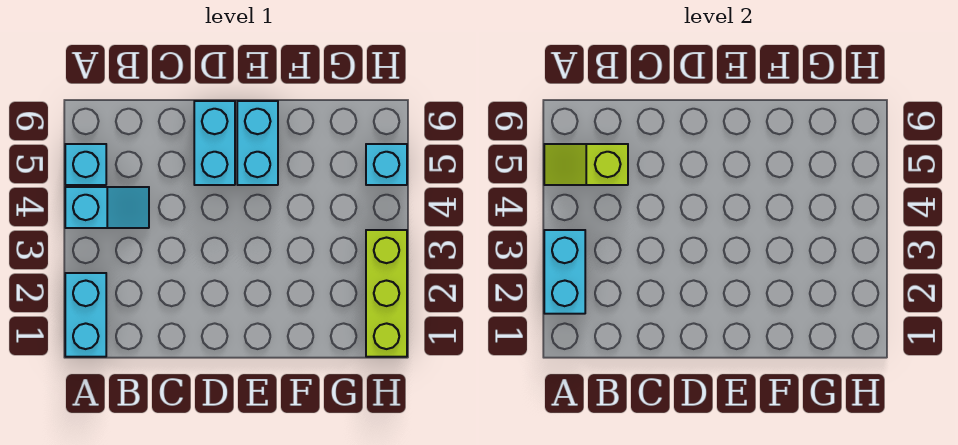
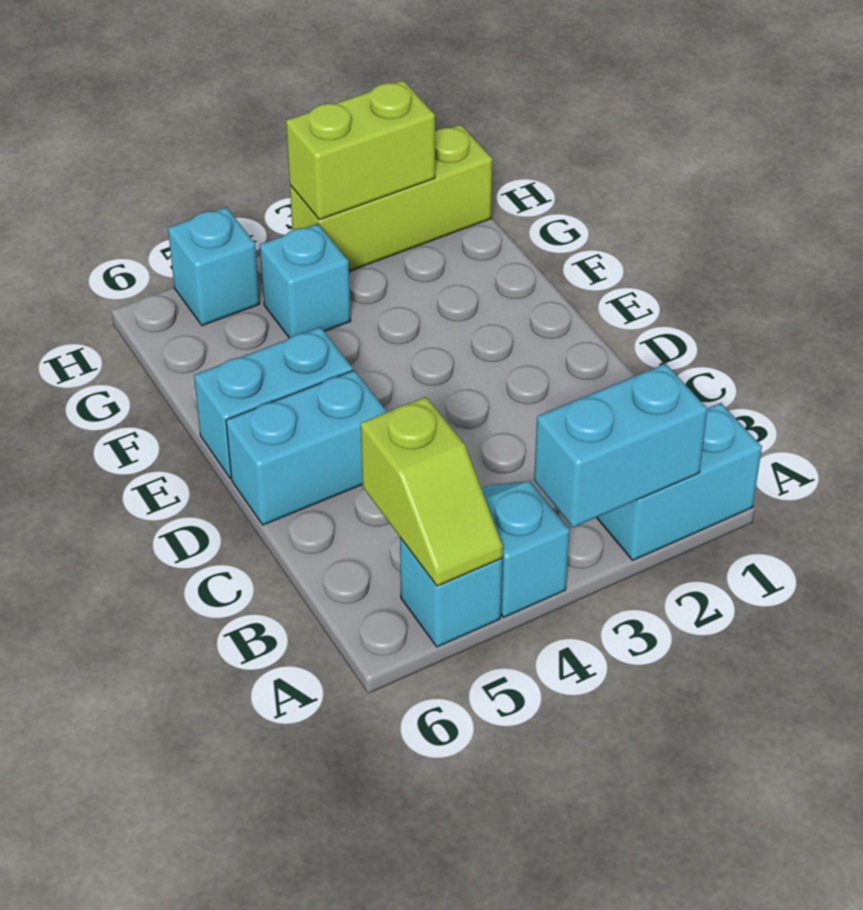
none -> cyan 1x1 brick [260,224,351,338]
none -> lime 1x2 brick [286,80,435,220]

